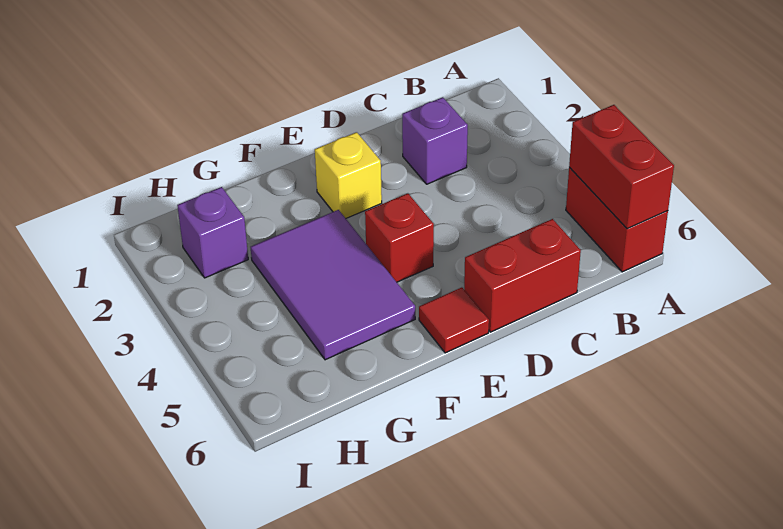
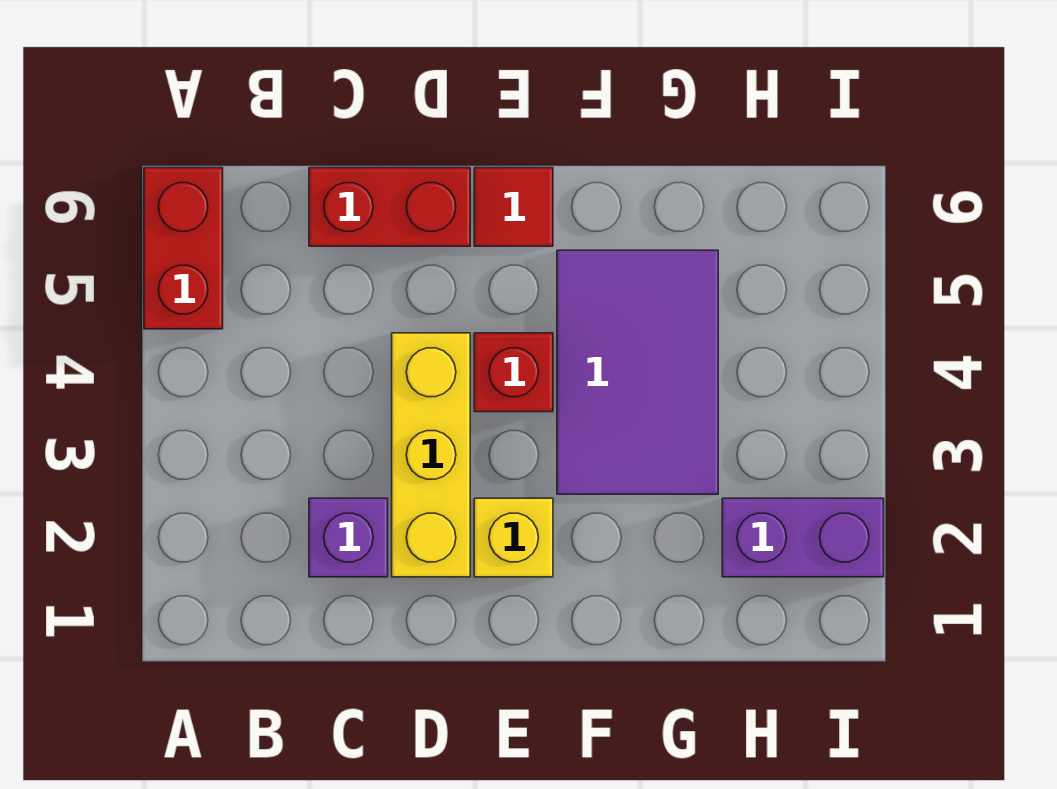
red 1x2 brick [569,105,674,229] -> none
none -> yellow 1x3 brick [392,333,470,577]
purple 1x1 brick [177,187,248,278] -> purple 1x2 brick [722,498,884,577]

